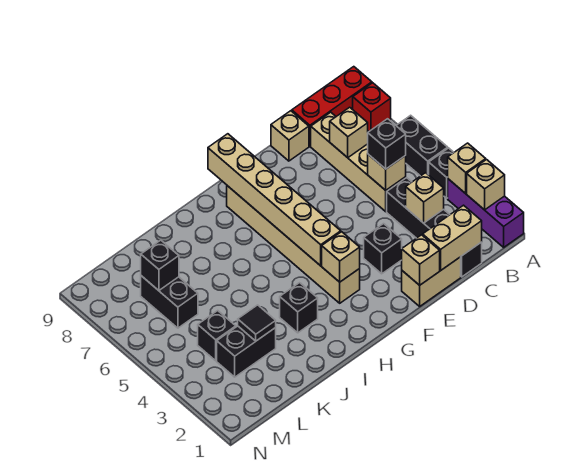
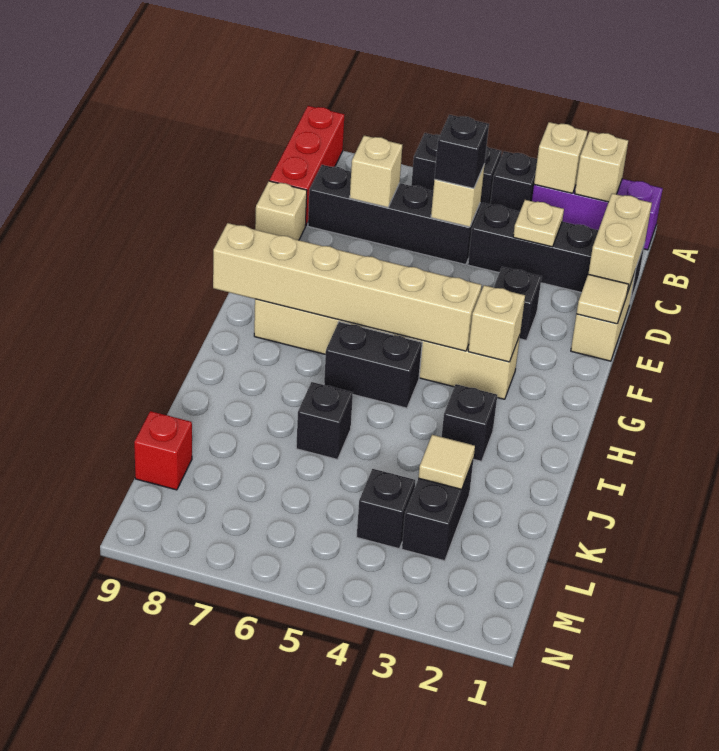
red 1x1 brick [353,83,391,131] -> red 1x1 brick moved to [134,411,192,490]
tan 1x1 brick [406,173,444,223] -> tan 1x1 plate [513,200,564,247]
tan 1x4 brick [311,112,406,212] -> black 1x4 brick [308,165,480,265]
tan 1x1 brick [402,235,440,285] -> tan 1x1 tile [577,274,629,324]
black 1x1 tile [238,305,276,341] -> tan 1x1 tile [418,435,475,489]
black 1x2 brick [141,276,198,328] -> black 1x2 brick moved to [324,322,422,408]
black 1x1 brick [141,240,179,290] -> black 1x1 brick moved to [296,382,353,459]

